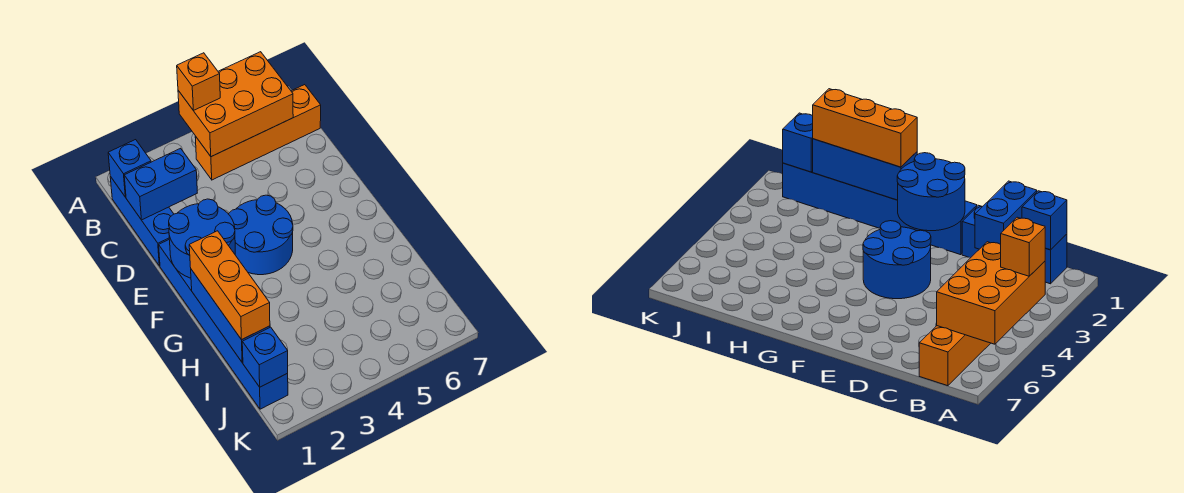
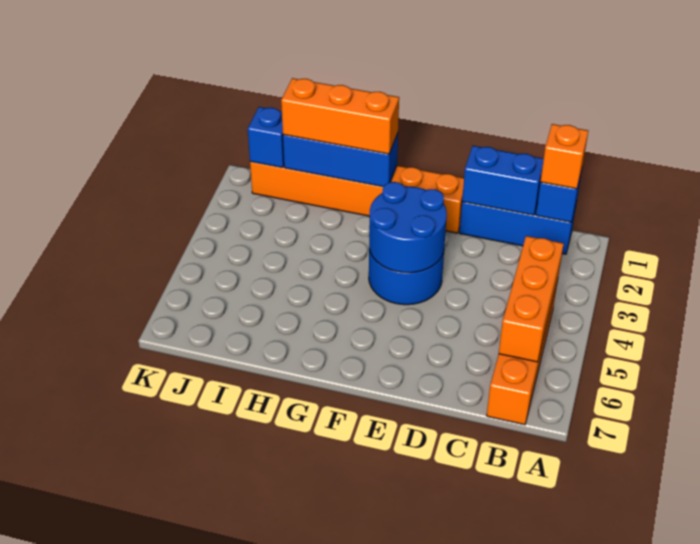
orange 2x3 brick [178,52,293,157] -> orange 1x3 brick [499,236,564,362]
orange 1x1 brick [177,53,220,111] -> orange 1x1 brick moved to [541,124,588,189]
blue 1x2 brick [124,148,197,220] -> blue 1x2 brick turned to [462,146,544,215]
blue 1x6 brick [159,240,288,409] -> orange 1x6 brick [250,162,464,233]
blue 2x2 round brick [169,199,235,278] -> blue 2x2 round brick moved to [369,182,447,273]

